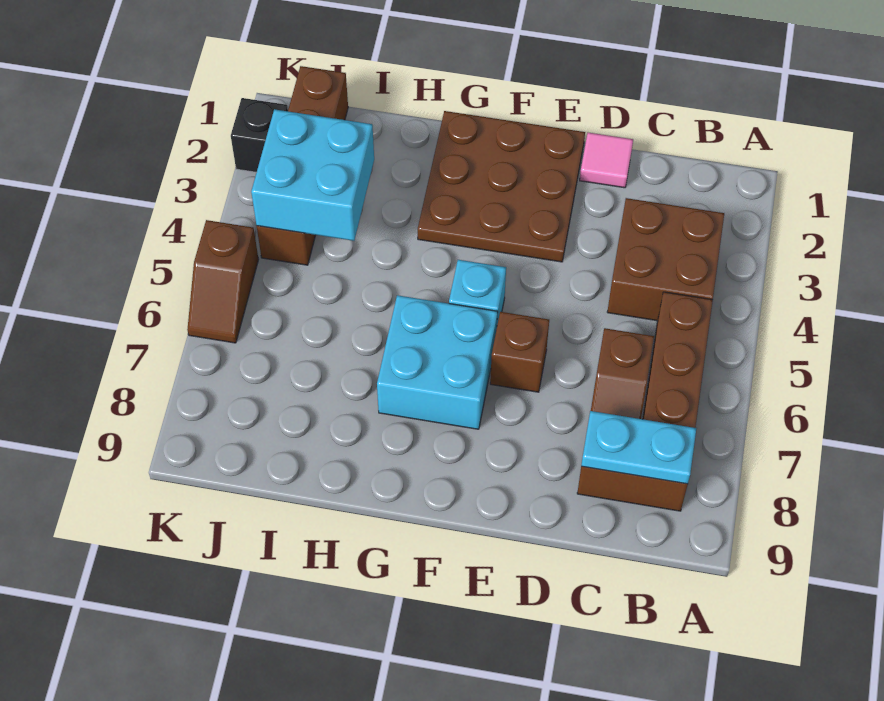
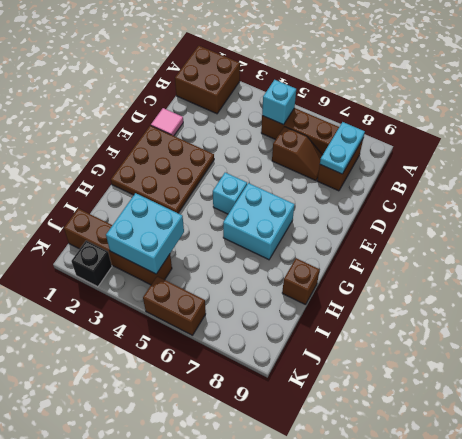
brown 2x2 brick [607,198,724,321] -> brown 2x2 brick moved to [175,46,240,114]
none -> cyan 1x1 brick [262,80,296,125]
brown 1x1 brick [490,312,549,392] -> brown 1x1 brick moved to [282,258,320,305]
brown 1x2 slope [187,220,259,343] -> brown 1x2 brick [143,276,206,335]

